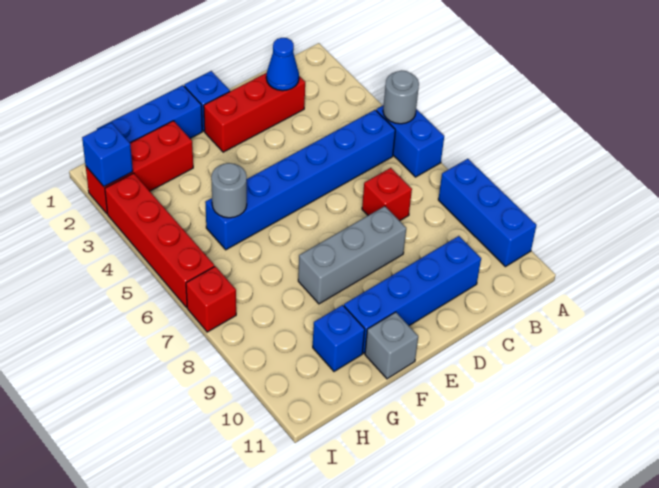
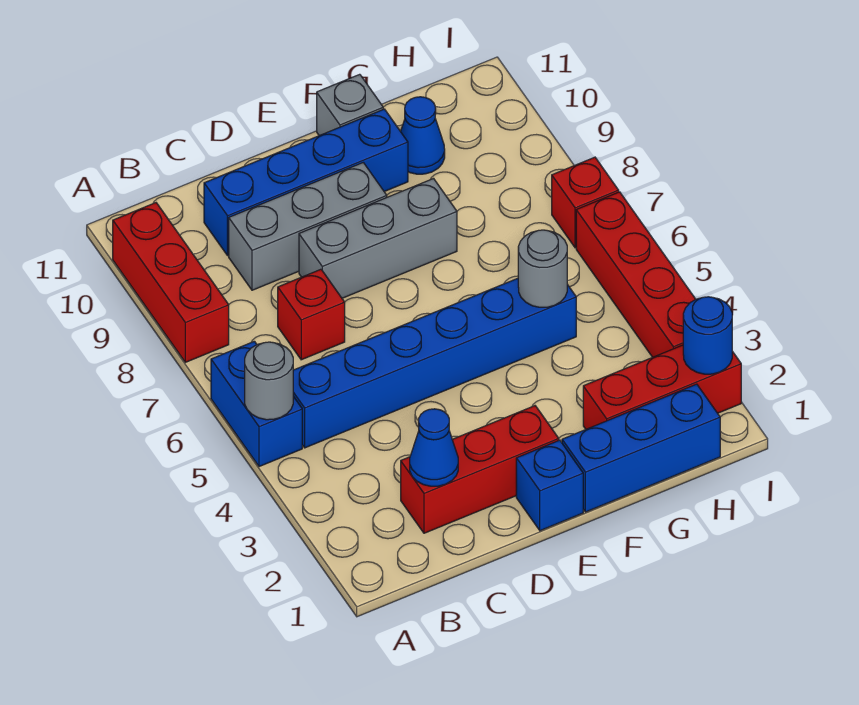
blue 1x3 brick [438,159,536,267] -> red 1x3 brick [113,203,229,362]
none -> grey 1x3 brick [229,163,387,290]
blue 1x1 brick [313,305,365,371] -> blue 1x1 cone [401,97,445,174]
blue 1x1 brick [82,122,133,187] -> blue 1x1 round brick [683,297,732,374]

